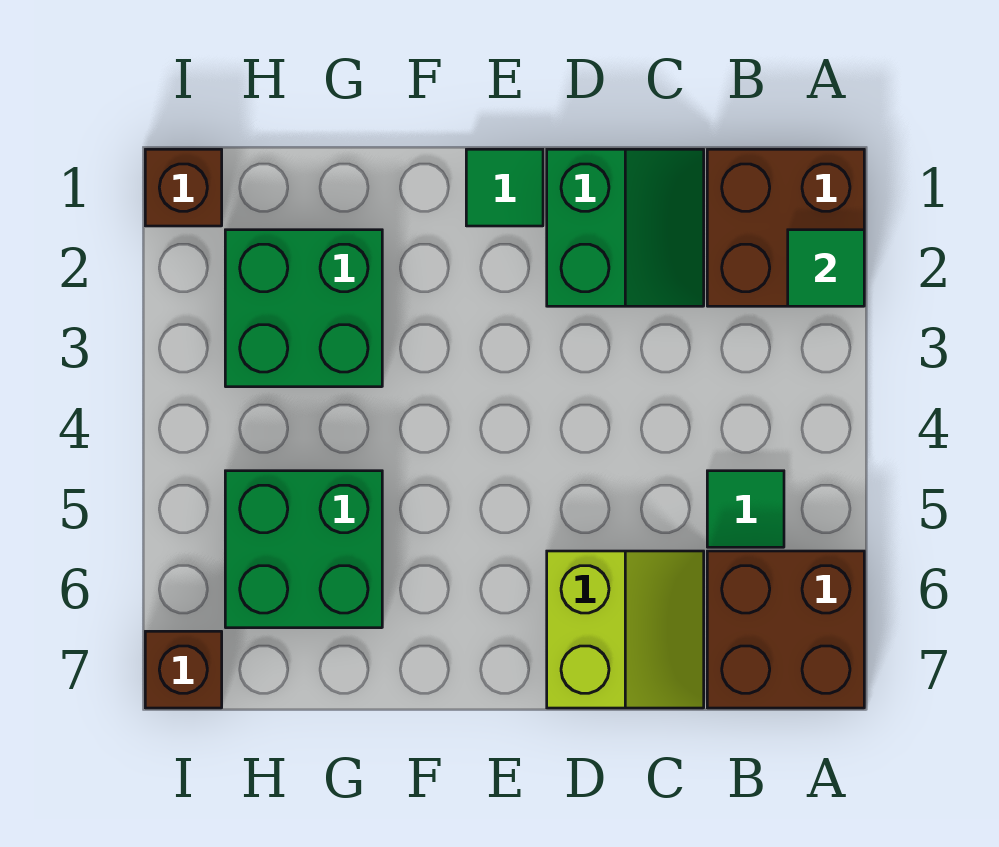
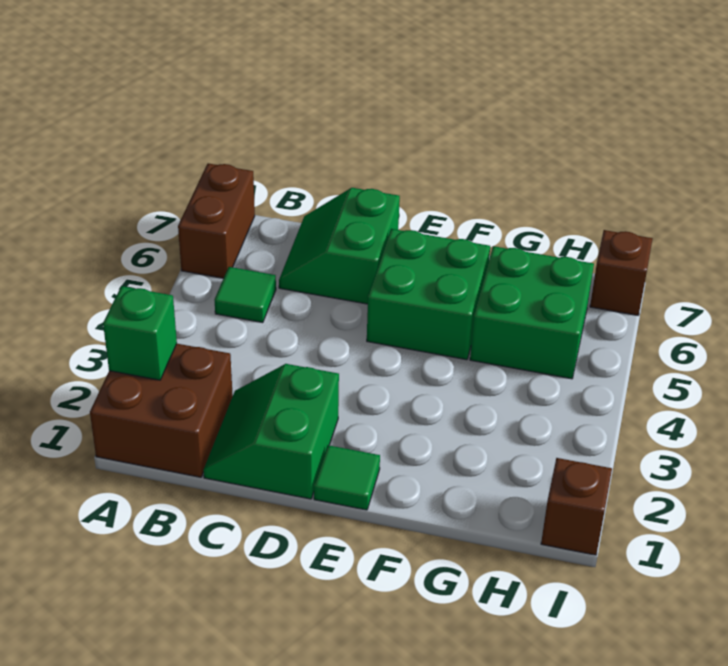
green 1x1 tile [788,230,864,306] -> green 1x1 brick [103,286,177,380]
brown 2x2 brick [707,551,864,708] -> brown 1x2 brick [178,163,255,278]
lime 2x2 slope [547,551,704,708] -> green 2x2 slope [279,188,400,304]
green 2x2 brick [225,230,382,387] -> green 2x2 brick moved to [367,229,490,360]

